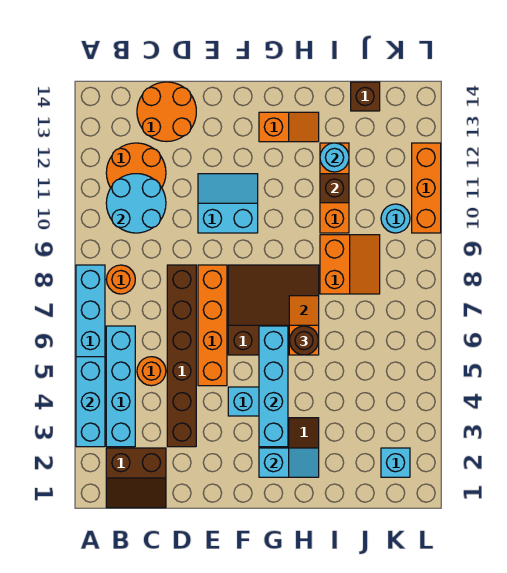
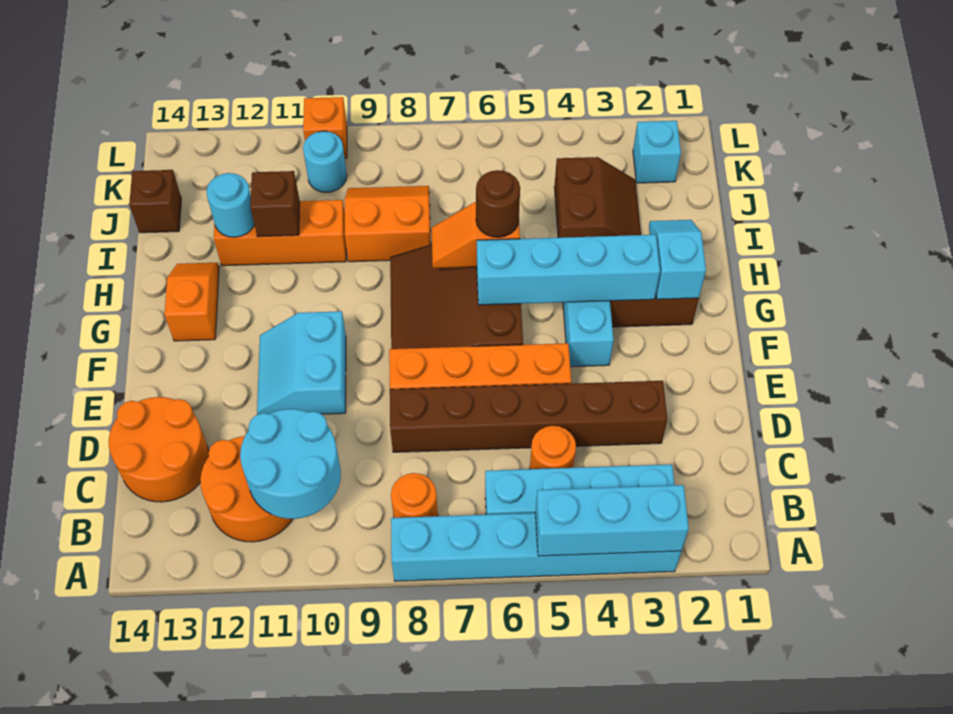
brown 2x2 slope [106,448,166,508] -> brown 2x2 slope moved to [554,157,641,238]
orange 1x3 brick [412,143,441,233] -> orange 1x1 brick [303,97,347,158]

